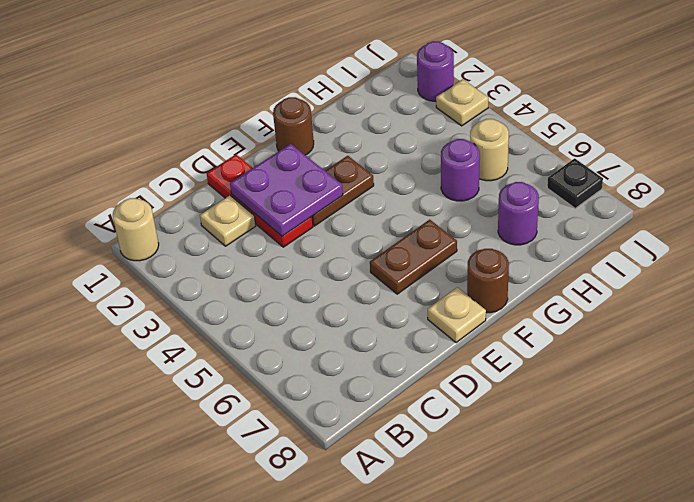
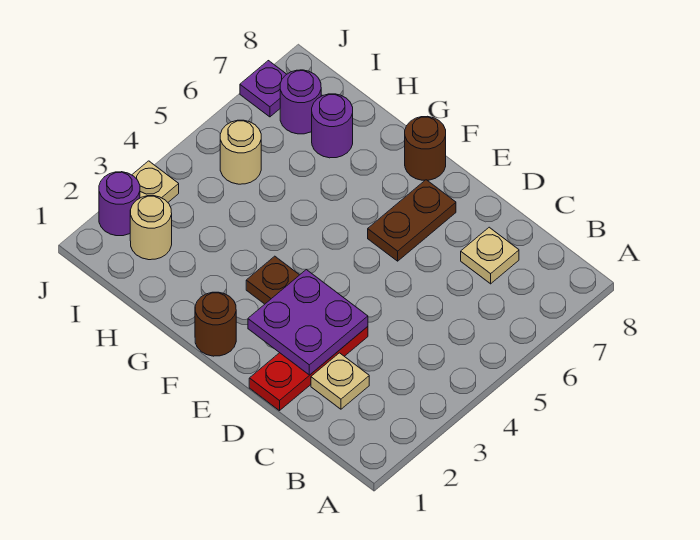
tan 1x1 round brick [113,198,159,261] -> tan 1x1 round brick moved to [130,196,172,260]
brown 1x2 plate [370,220,457,294] -> brown 1x2 plate turned to [368,180,456,261]
tan 1x1 plate [428,287,486,343] -> tan 1x1 plate moved to [461,227,519,284]
purple 1x1 round brick [441,139,480,201] -> purple 1x1 round brick moved to [280,70,321,134]
black 1x1 plate [547,158,603,208] -> purple 1x1 plate [240,61,287,117]

